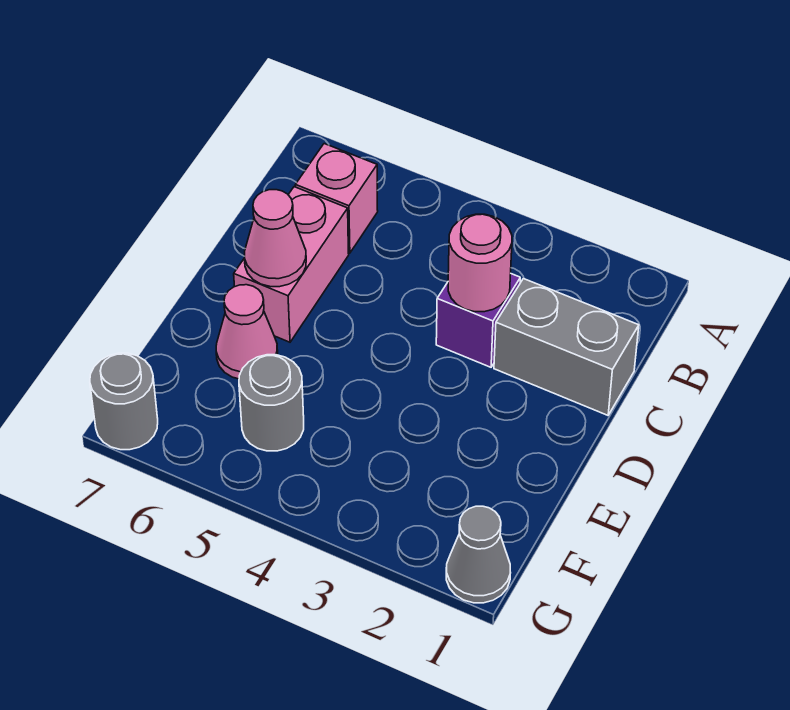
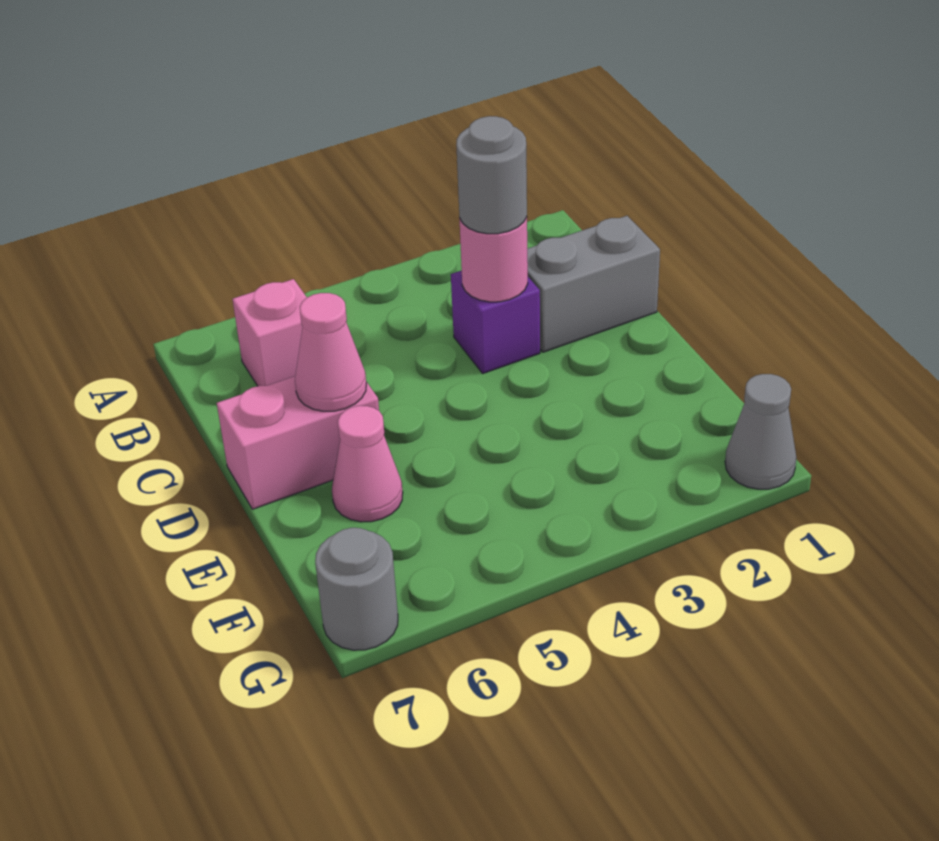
pink 1x2 brick [234,187,349,342] -> pink 1x2 brick turned to [217,376,379,509]
grey 1x1 round brick [239,355,304,451] -> grey 1x1 round brick moved to [456,116,527,234]

